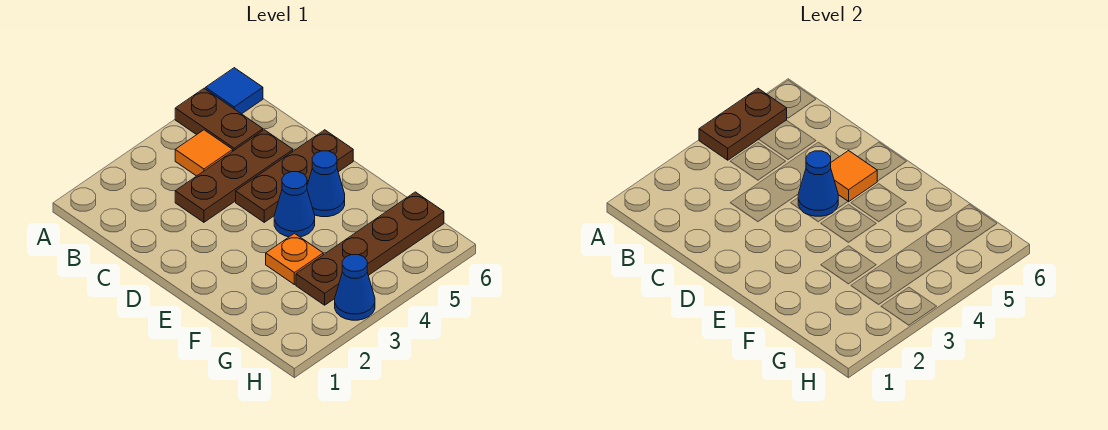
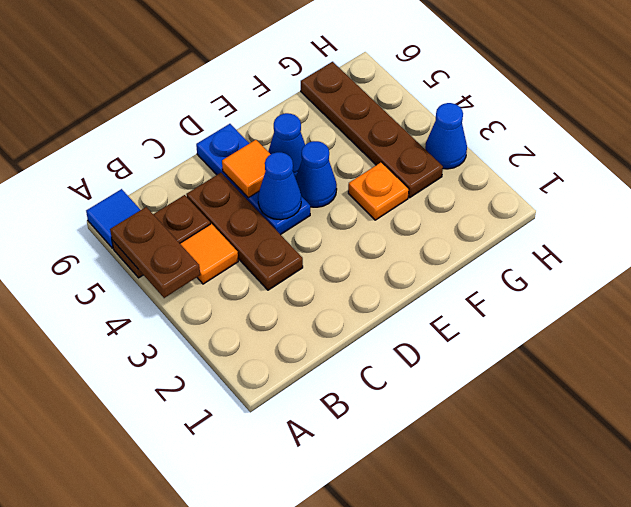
brown 1x3 plate [236,130,353,222] -> blue 1x3 plate [196,124,310,235]

